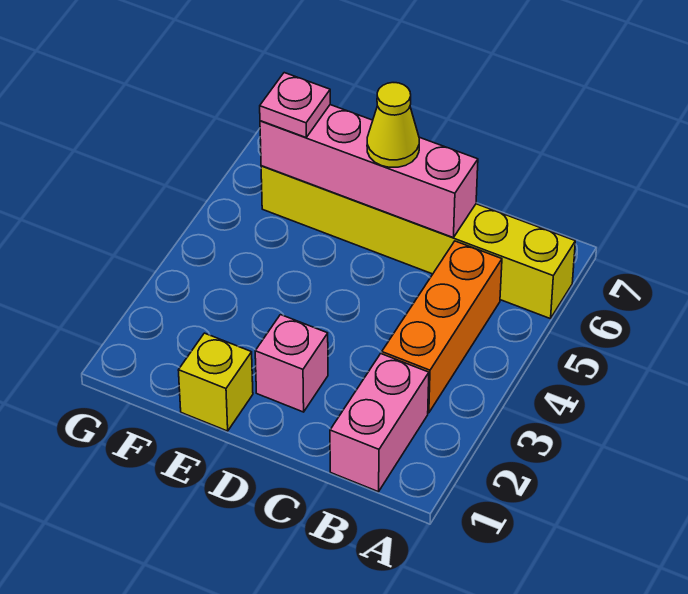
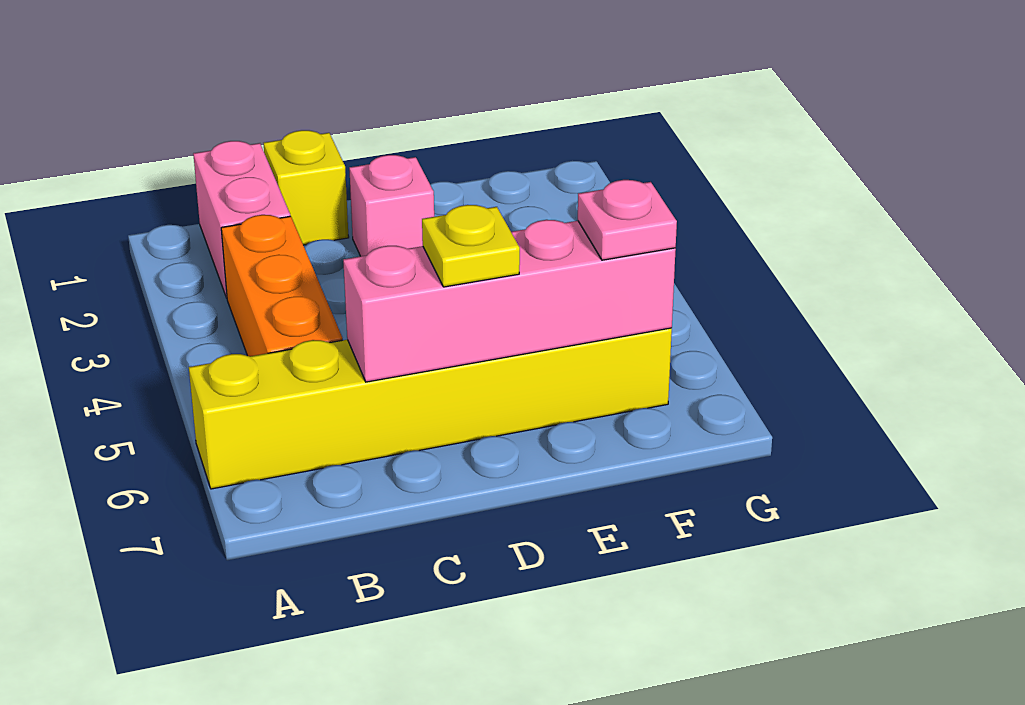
yellow 1x1 cone [367,83,419,167] -> yellow 1x1 plate [422,205,520,287]
yellow 1x1 brick [178,333,253,431] -> yellow 1x1 brick moved to [264,130,349,245]

